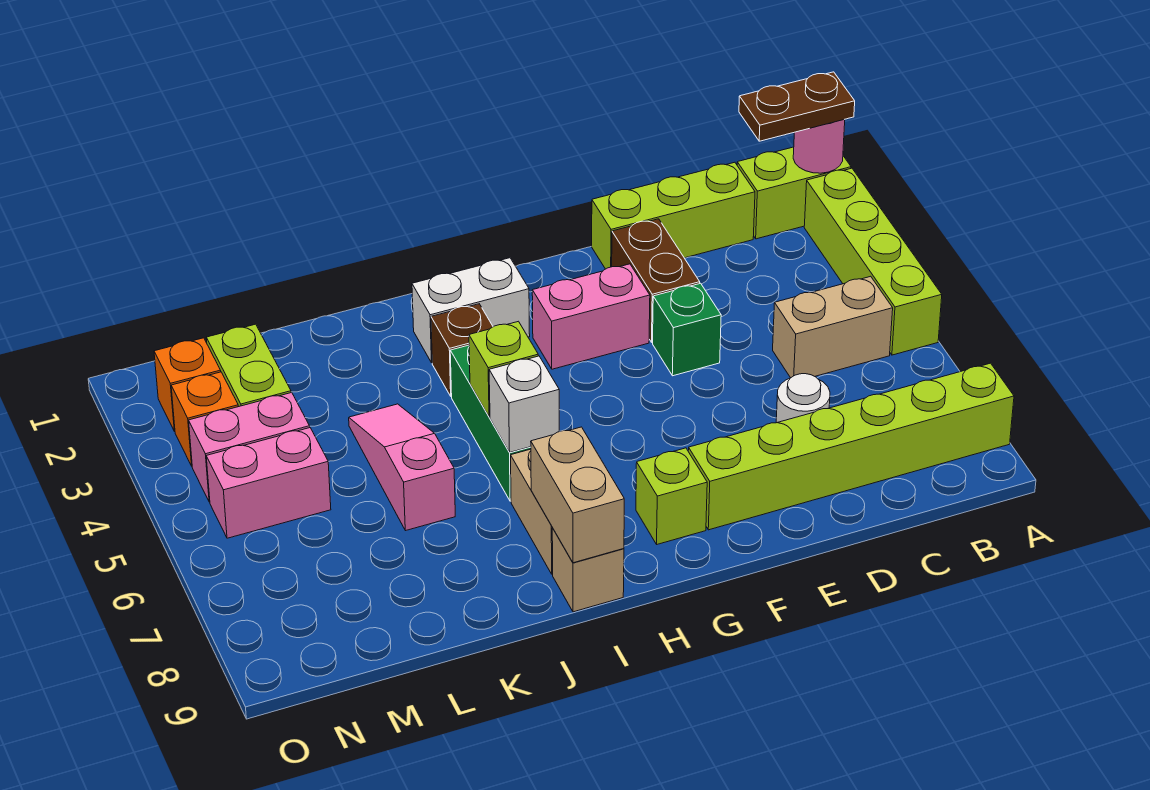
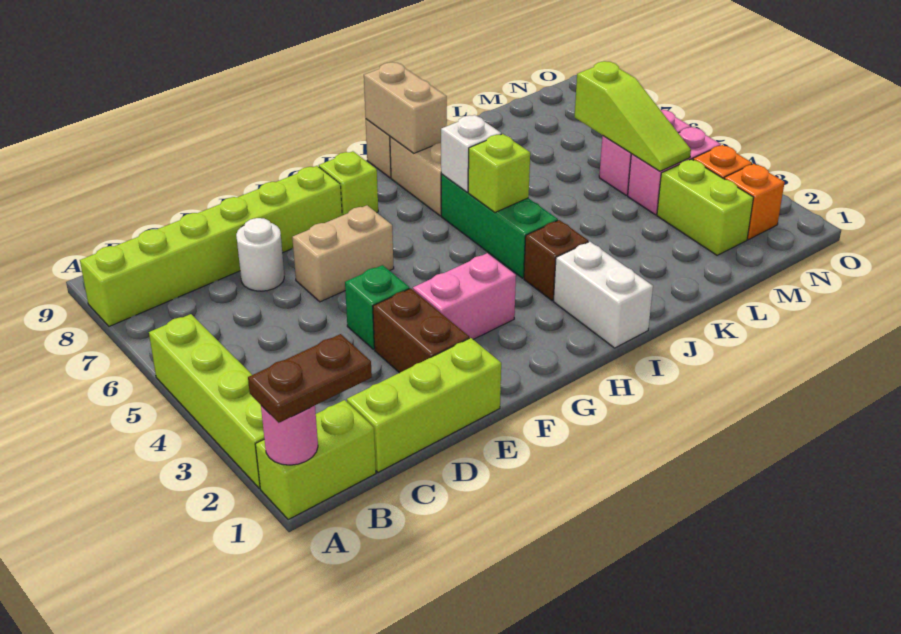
tan 1x2 brick [773,276,893,378] -> tan 1x2 brick moved to [292,205,394,302]
white 1x2 brick [412,258,530,363] -> white 1x2 brick turned to [553,242,653,348]
pink 1x3 slope [349,404,455,531] -> none
none -> lime 1x3 slope [575,61,691,171]

